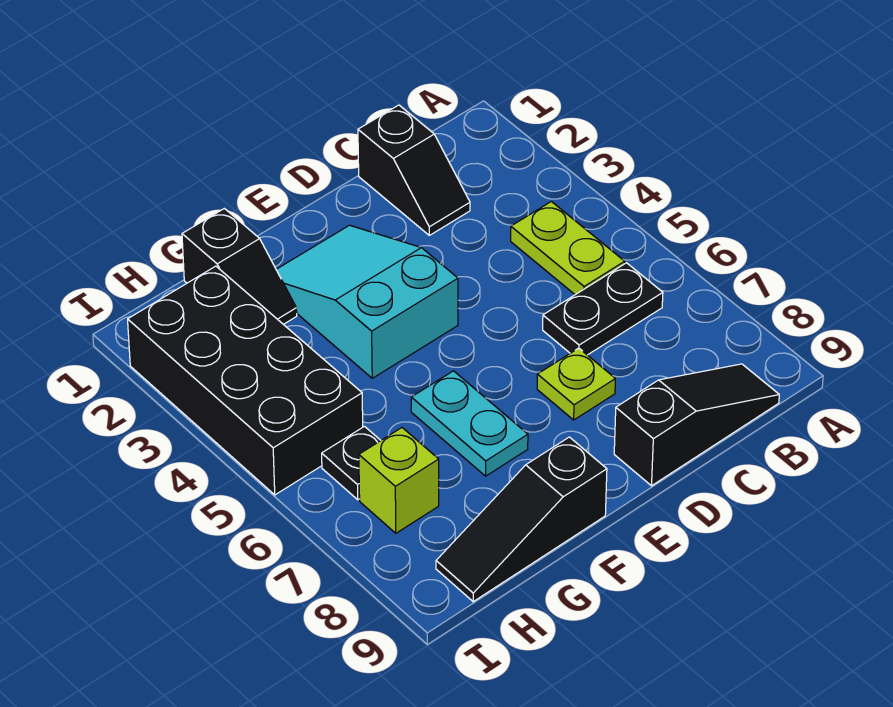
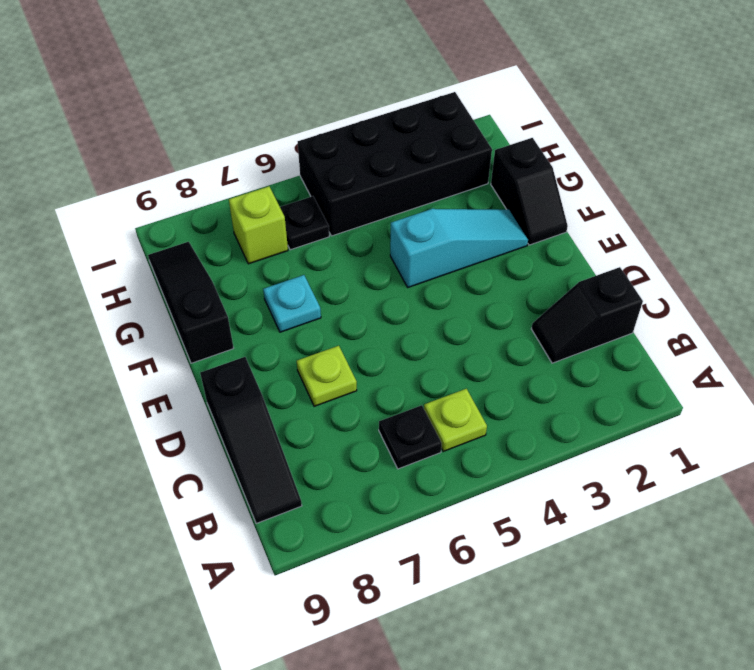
lime 1x2 plate [511,202,625,295] -> lime 1x1 plate [424,389,487,451]
black 1x2 plate [543,263,663,355] -> black 1x1 plate [379,405,442,469]
cyan 2x3 slope [276,225,458,378] -> cyan 1x3 slope [390,209,528,287]
cyan 1x2 plate [411,371,528,476] -> cyan 1x1 plate [263,275,321,332]
black 1x2 slope [182,209,297,324] -> black 1x2 slope turned to [491,138,568,245]

